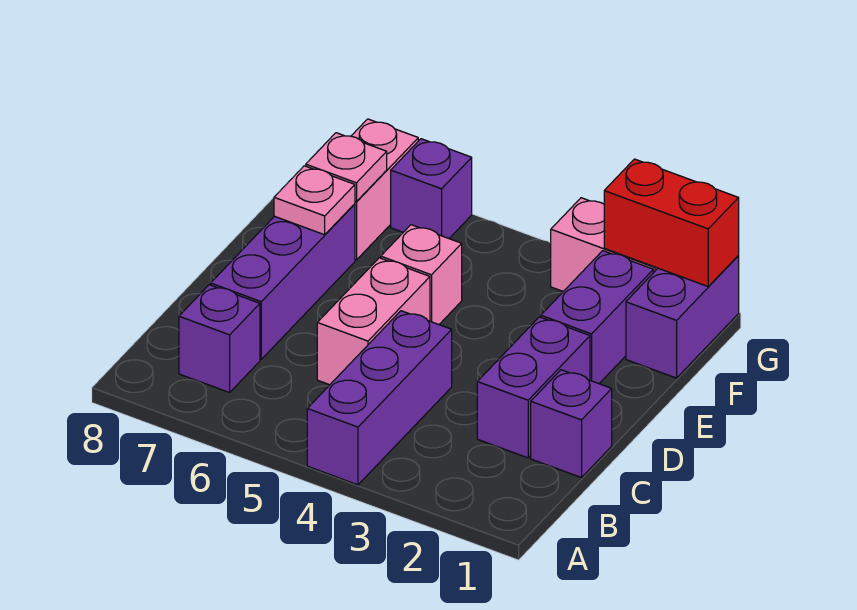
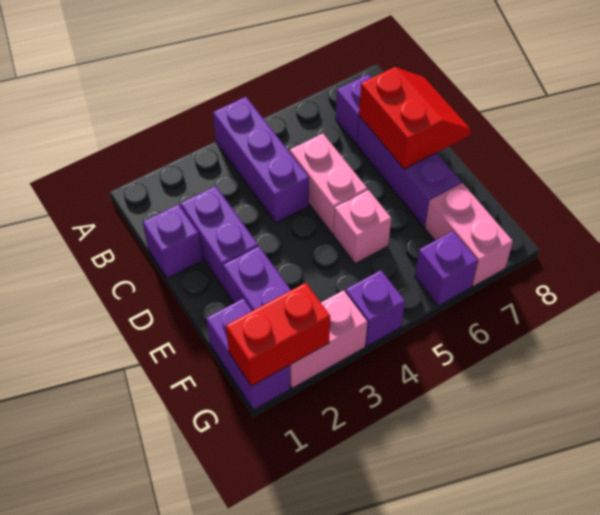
none -> red 2x2 slope [359,67,471,169]
pink 1x1 plate [274,166,355,235] -> none
pink 1x1 plate [306,133,387,202] -> none
none -> purple 1x1 brick [346,270,405,346]

